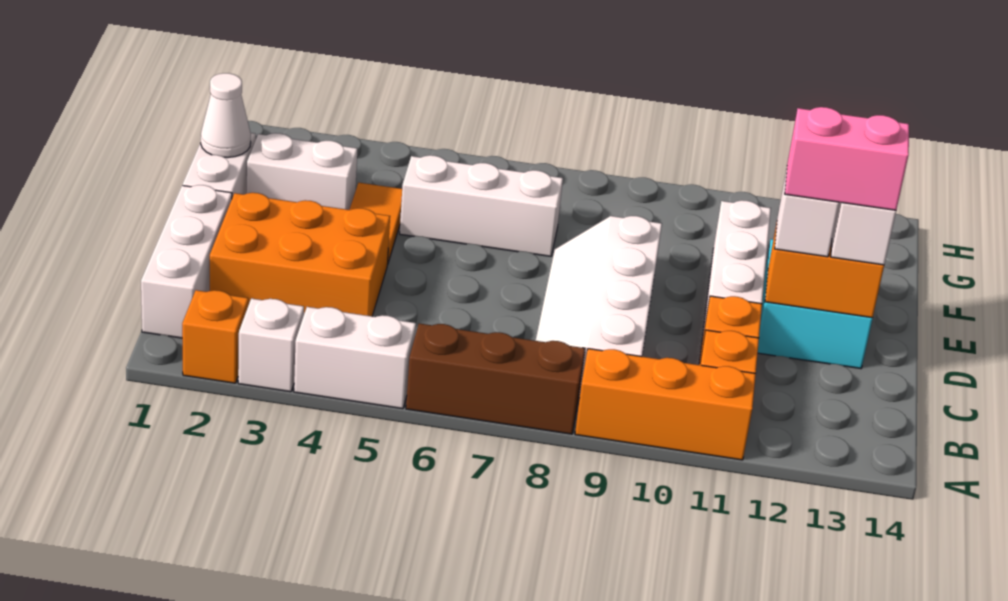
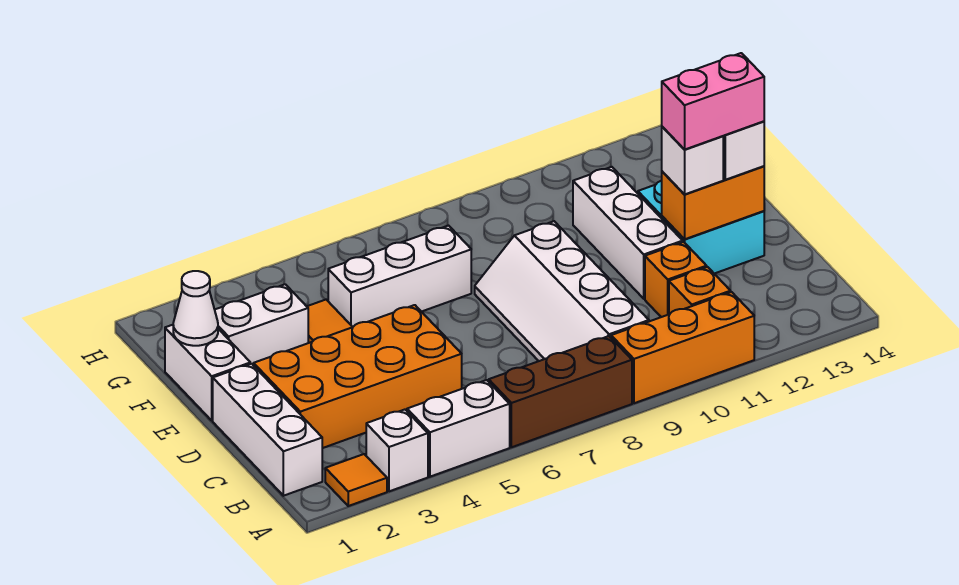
orange 1x1 brick [182,290,248,383] -> orange 1x1 tile [325,454,387,506]
orange 2x3 brick [210,193,390,316] -> orange 2x4 brick [254,305,462,448]

